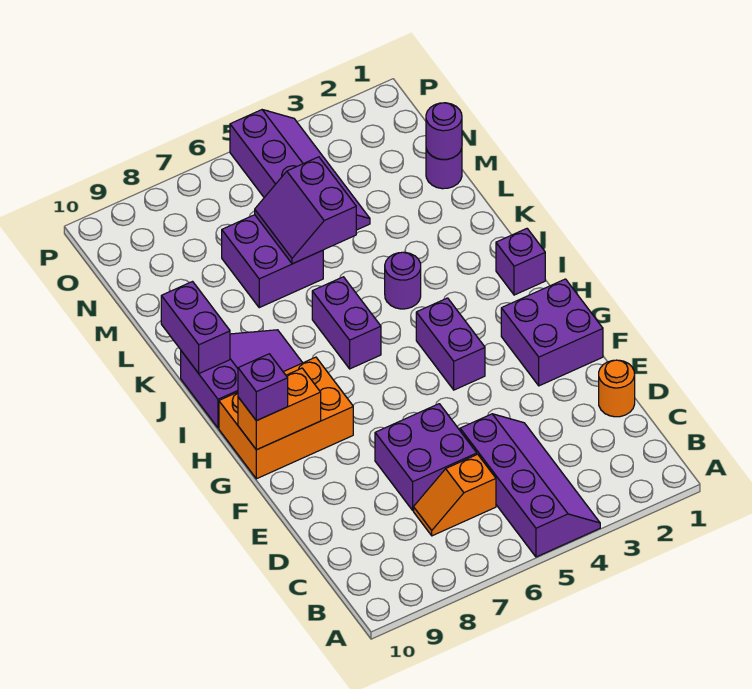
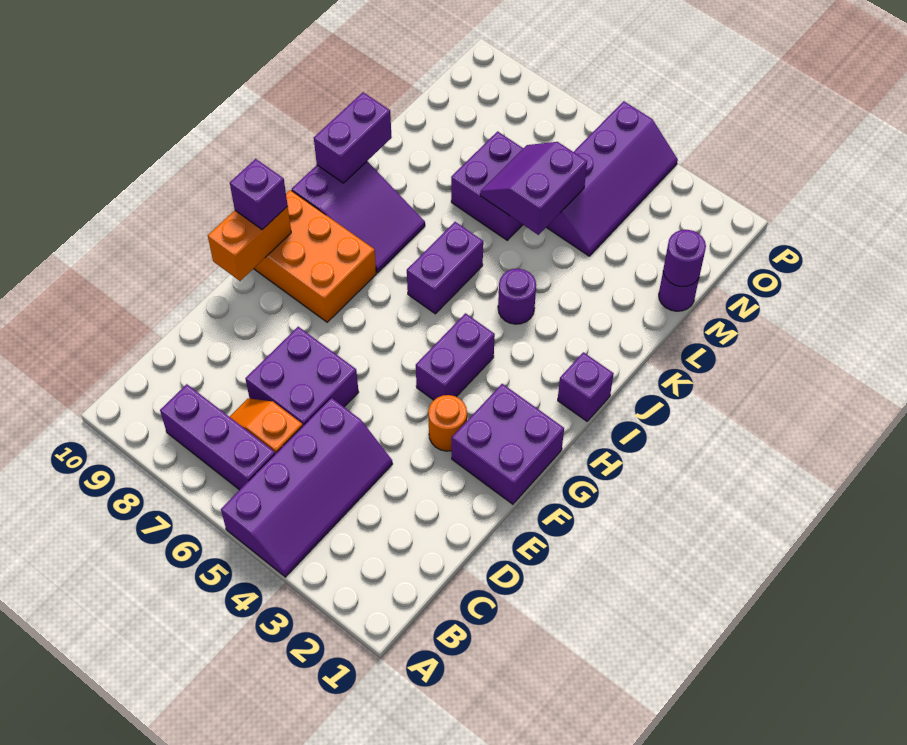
none -> purple 1x3 brick [160,384,275,490]
orange 1x1 round brick [599,360,635,417] -> orange 1x1 round brick moved to [428,395,467,451]
orange 1x2 brick [238,368,321,450] -> orange 1x2 brick turned to [208,207,291,281]

